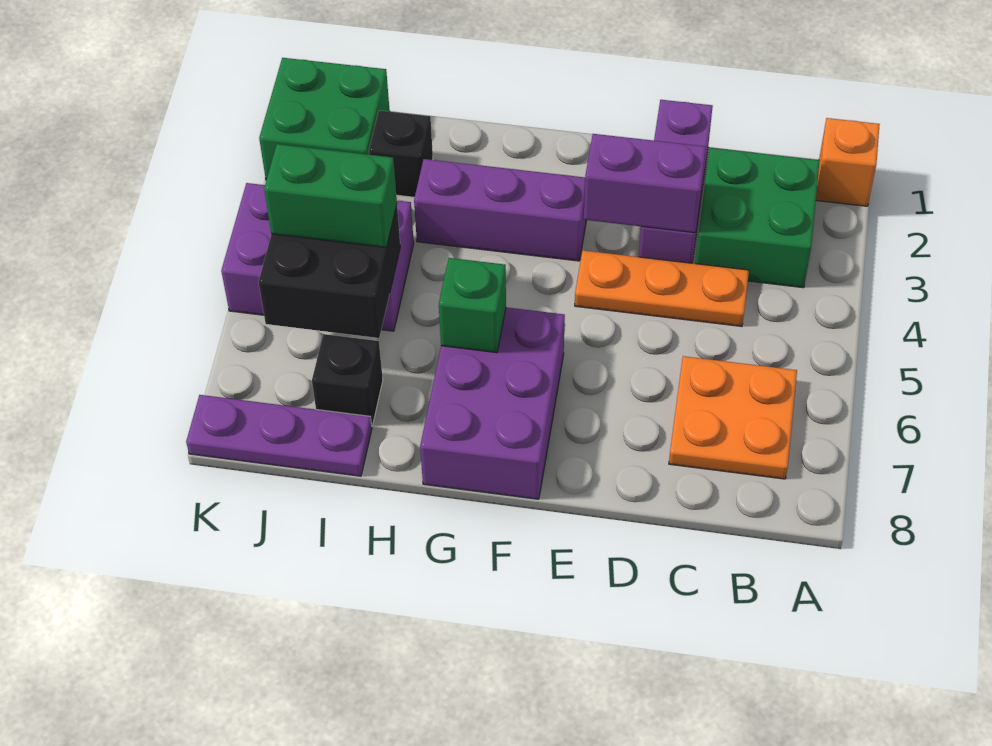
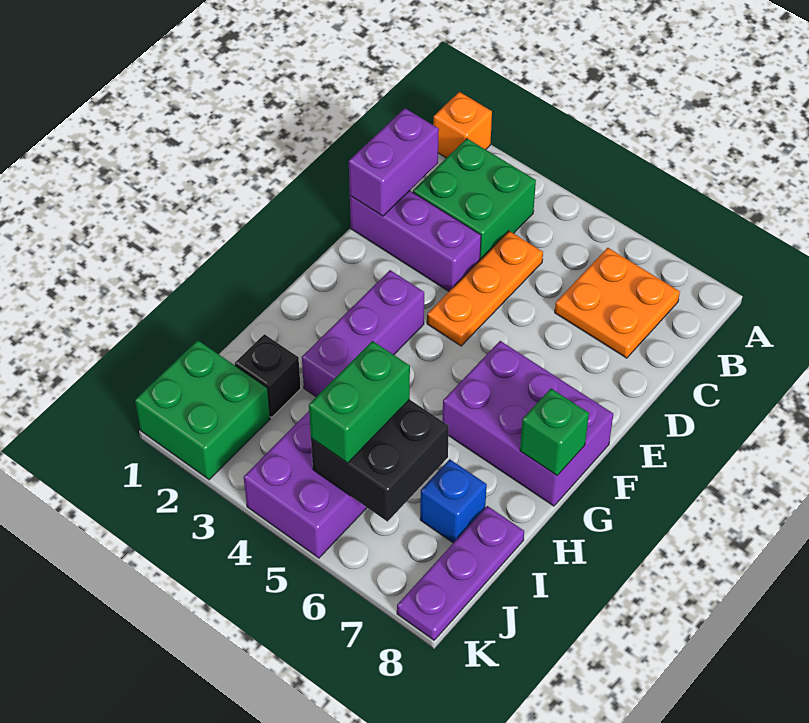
purple 1x2 brick [584,134,706,233] -> purple 1x2 brick moved to [349,108,439,216]
green 1x1 brick [439,258,506,353] -> green 1x1 brick moved to [520,389,589,476]
black 1x1 brick [312,334,383,426] -> blue 1x1 brick [420,459,487,543]

